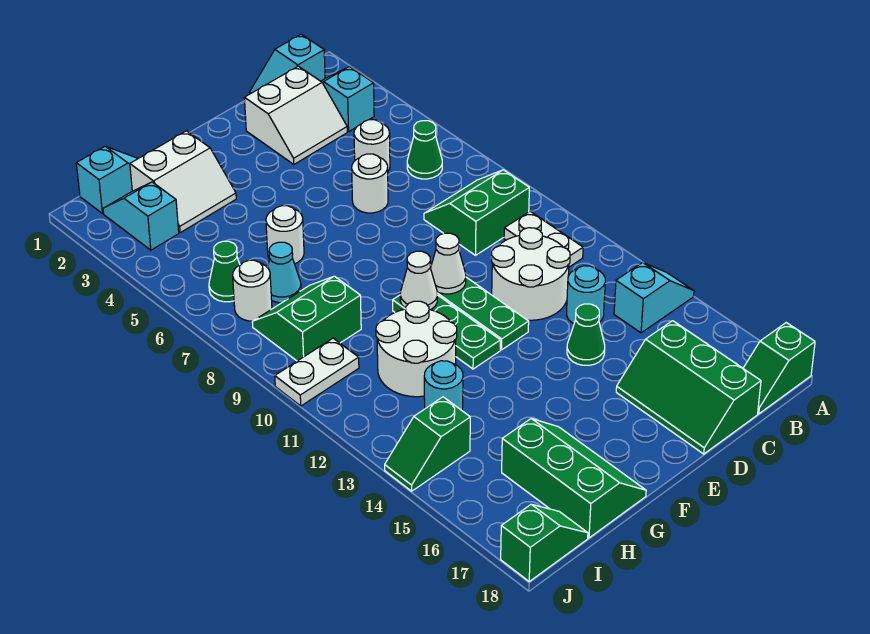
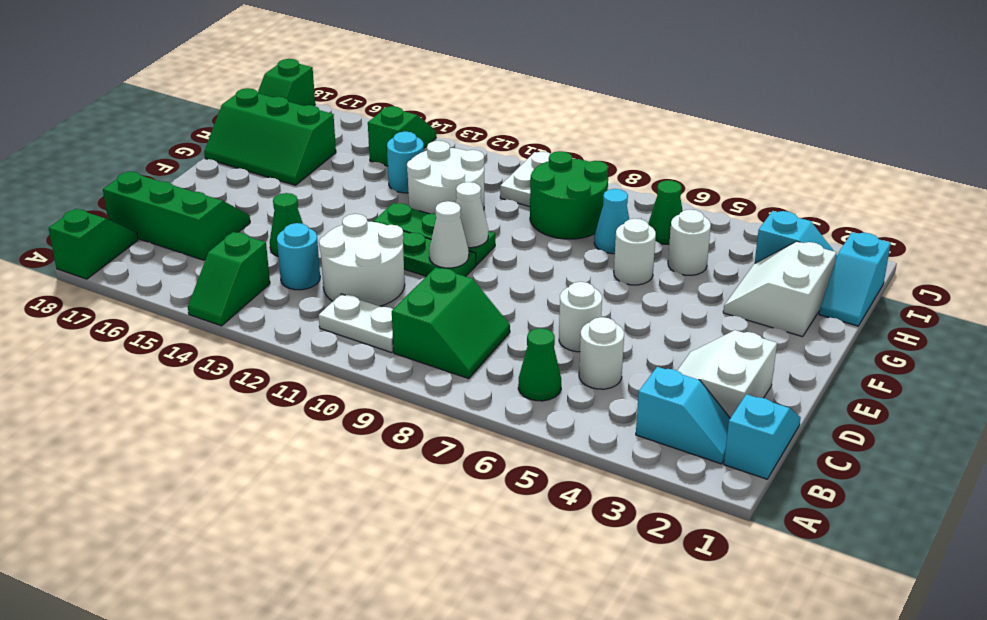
cyan 1x2 slope [614,262,694,333] -> green 1x2 slope [188,232,270,326]
green 2x2 slope [252,276,361,361] -> green 2x2 round brick [530,151,608,239]
white 1x1 round brick [233,260,272,321] -> white 1x1 round brick moved to [668,210,711,275]

